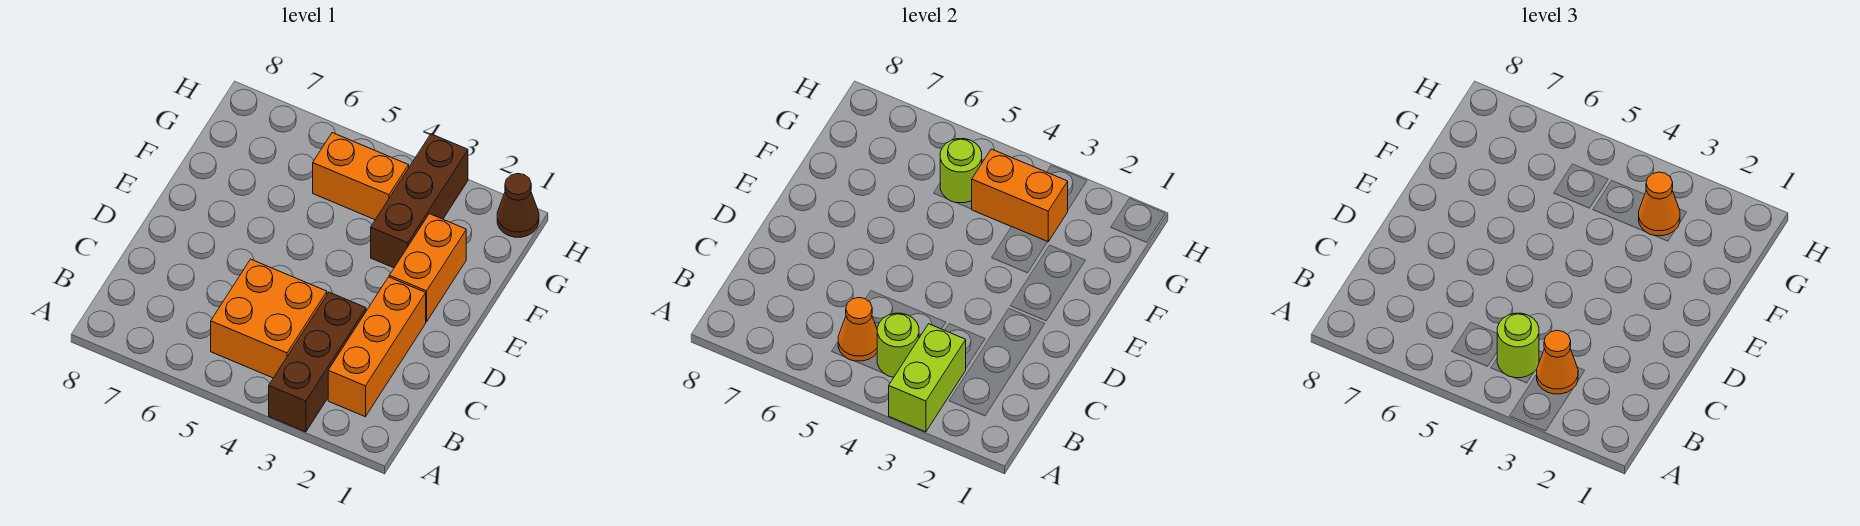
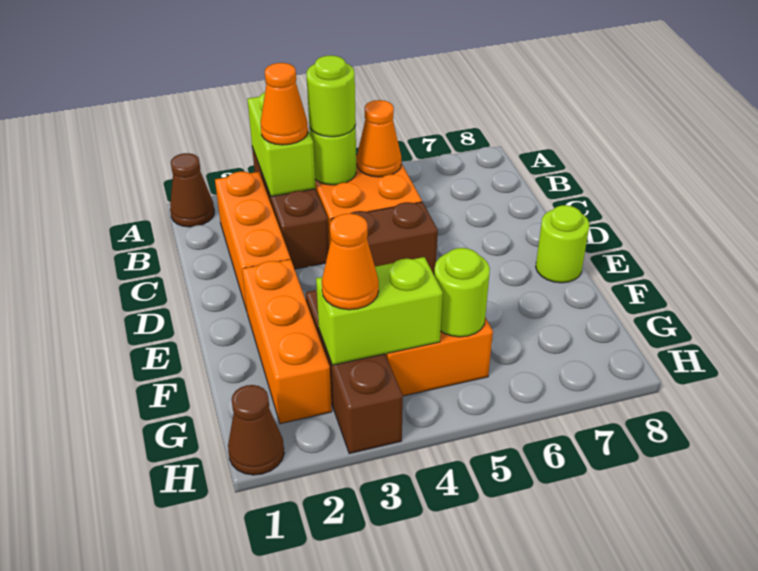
none -> brown 1x1 cone [170,153,214,227]
none -> brown 1x2 brick [331,202,438,274]
orange 1x2 brick [389,214,466,322] -> orange 1x3 brick [242,259,332,424]
none -> lime 1x1 round brick [536,205,589,283]
orange 1x2 brick [972,149,1068,242] -> lime 1x2 brick [316,257,443,365]

